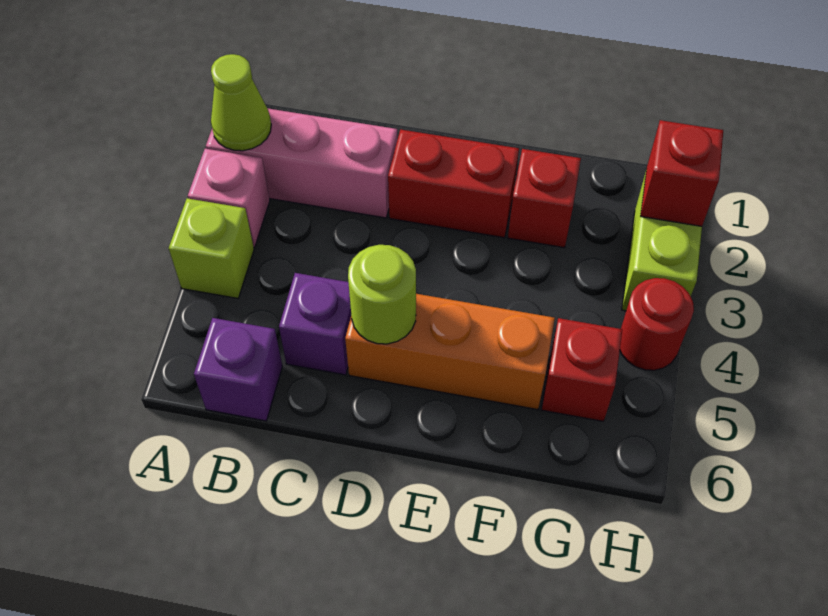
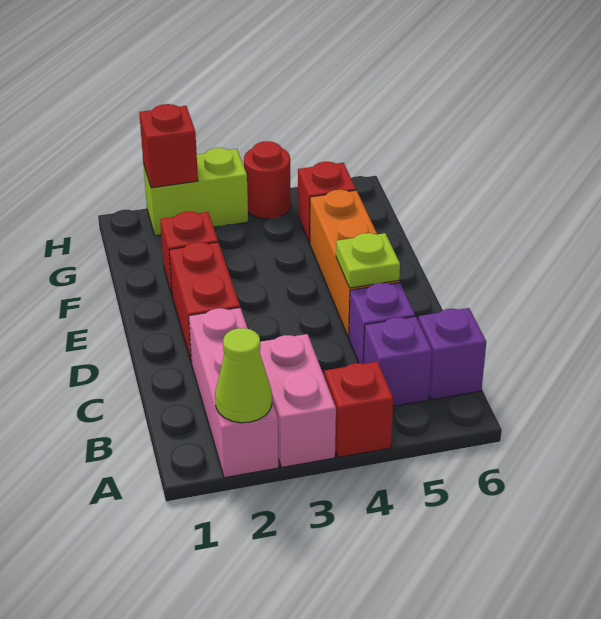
pink 1x1 brick [188,149,270,247] -> pink 1x2 brick [260,334,336,467]
lime 1x1 brick [169,198,254,298] -> red 1x1 brick [324,362,393,457]
none -> purple 1x1 brick [364,316,432,406]
lime 1x1 round brick [348,245,416,344] -> lime 1x1 plate [336,233,400,288]

